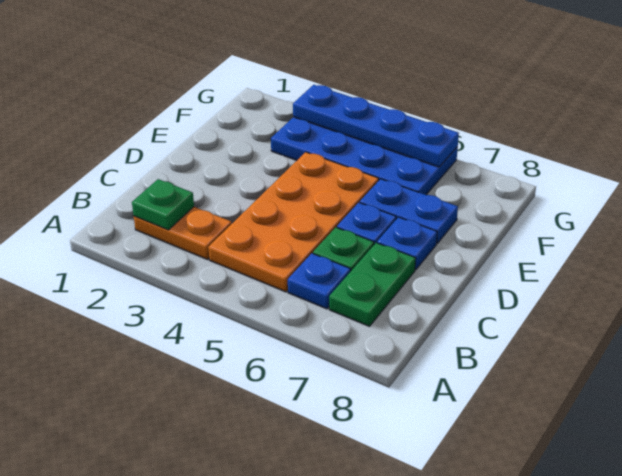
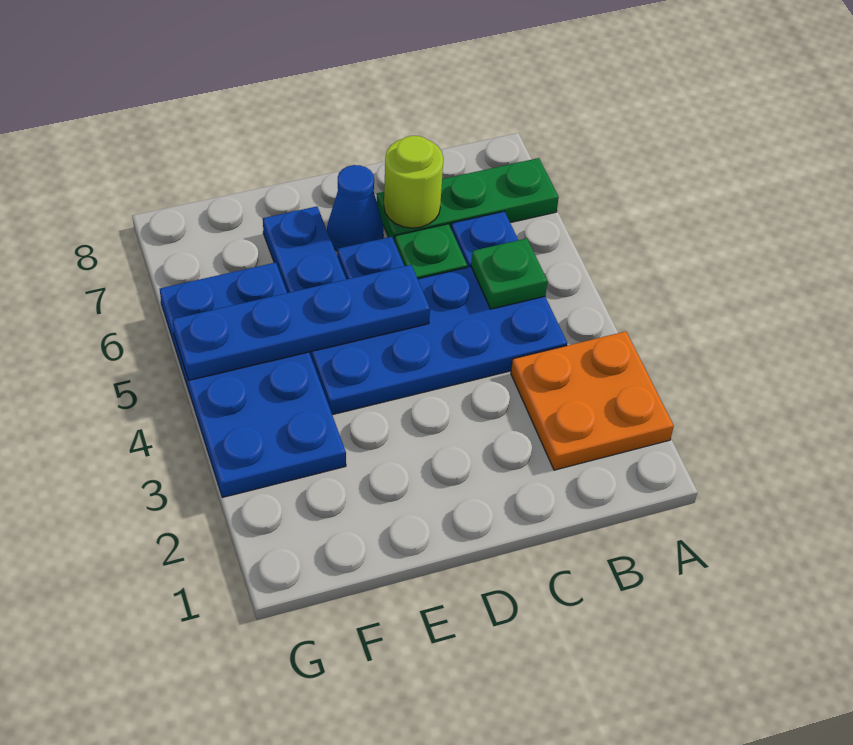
orange 1x2 plate [134,207,232,259] -> orange 2x2 plate [511,331,674,470]
green 1x1 plate [132,179,194,230] -> green 1x1 plate moved to [471,238,548,309]
orange 2x4 plate [208,152,379,292] -> blue 2x4 plate [309,267,567,415]
green 1x2 plate [329,243,416,326] -> green 1x3 plate [377,158,559,242]
none -> lime 1x1 round brick [384,136,443,228]
blue 1x1 plate [377,217,437,270] -> blue 1x1 cone [327,165,384,251]
blue 1x4 plate [293,85,459,167] -> blue 1x4 plate turned to [172,265,430,380]

